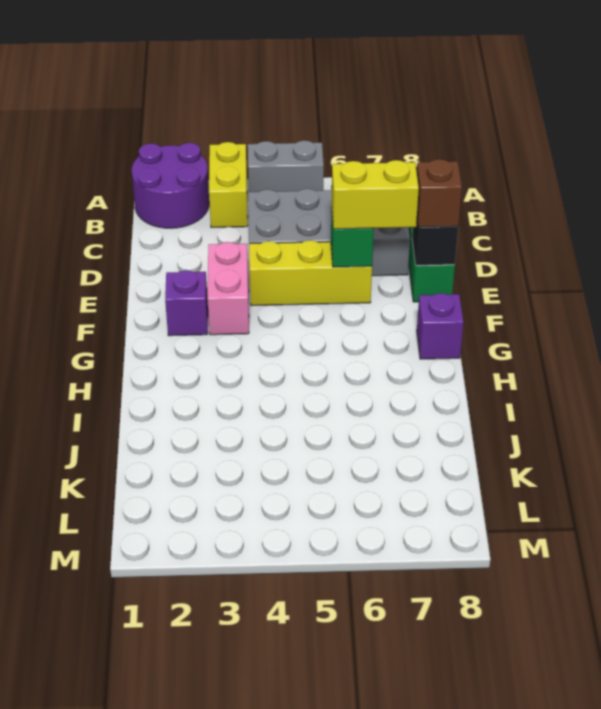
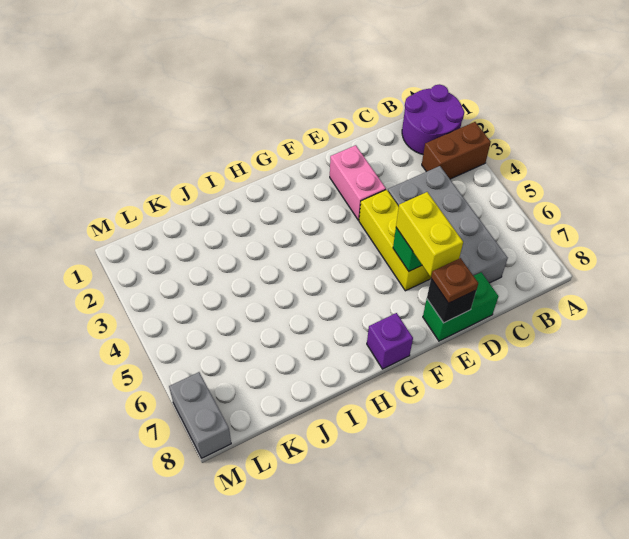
yellow 1x2 brick [209,142,248,228] -> brown 1x2 brick [422,122,491,179]
grey 1x2 brick [248,140,324,192] -> grey 1x2 brick moved to [169,372,231,458]
pink 1x2 brick [208,242,249,335] -> pink 1x2 brick turned to [330,145,386,220]
brown 1x1 brick [417,159,462,227] -> brown 1x1 plate [431,258,478,303]
purple 1x1 brick [165,270,208,336] -> none

